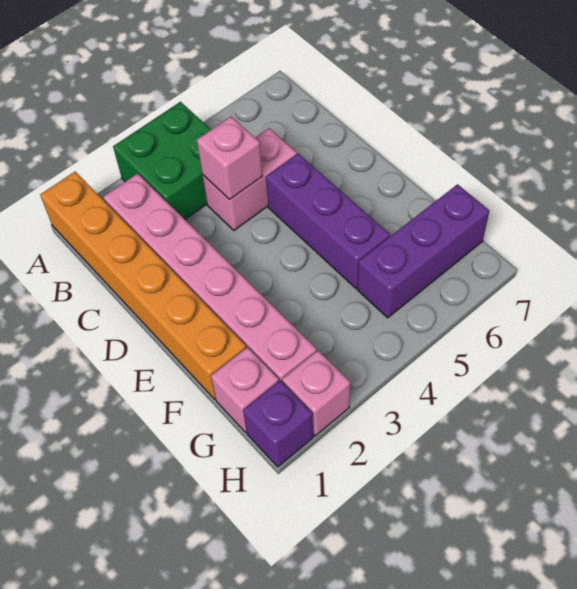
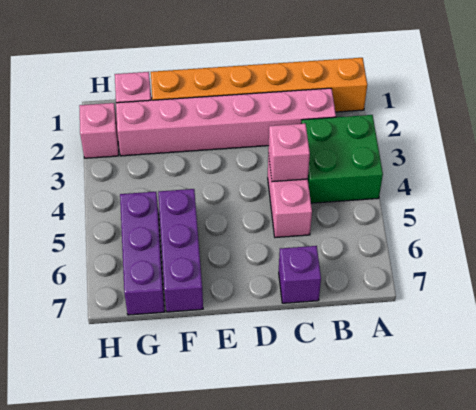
purple 1x3 brick [266,154,390,288] -> purple 1x3 brick turned to [158,189,203,312]
purple 1x1 brick [243,381,313,467] -> purple 1x1 brick moved to [279,246,321,303]

